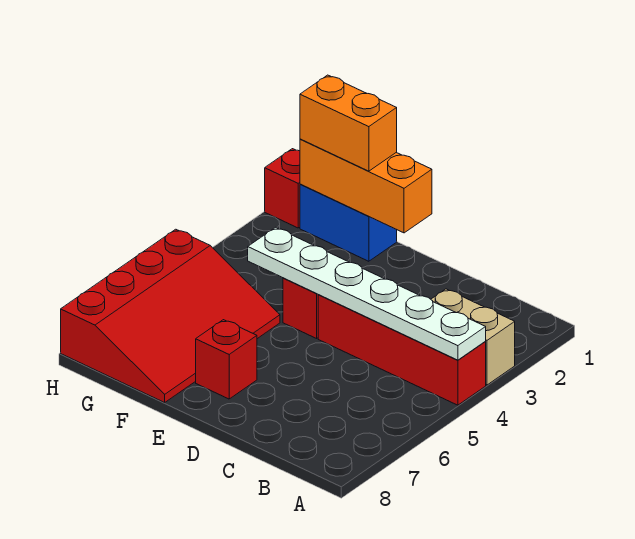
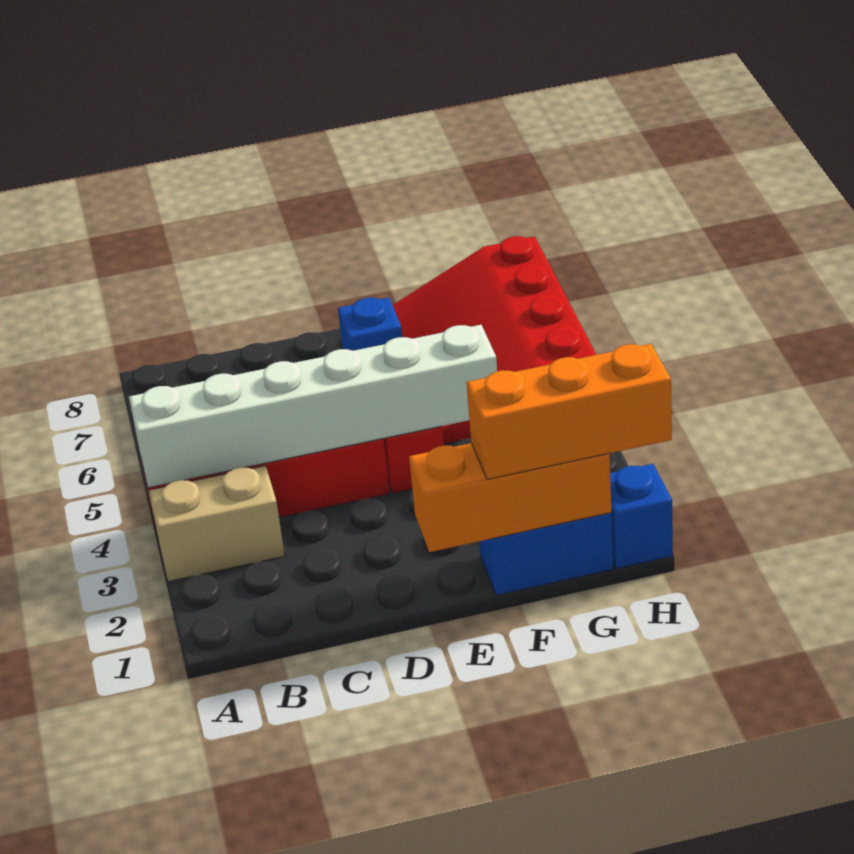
white 1x6 plate [248,227,486,360] -> white 1x6 brick [129,325,497,488]
red 1x1 brick [196,320,257,399] -> blue 1x1 brick [338,298,402,351]
orange 1x2 brick [300,75,397,171] -> orange 1x3 brick [466,344,672,479]
red 1x1 brick [265,149,300,228] -> blue 1x1 brick [610,464,673,569]

